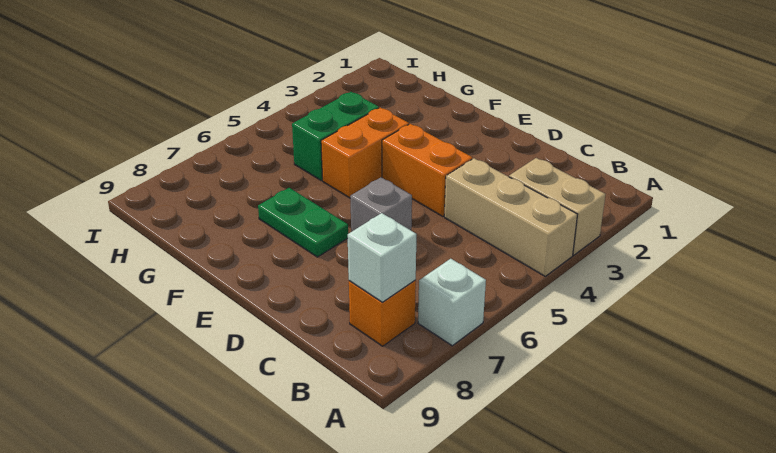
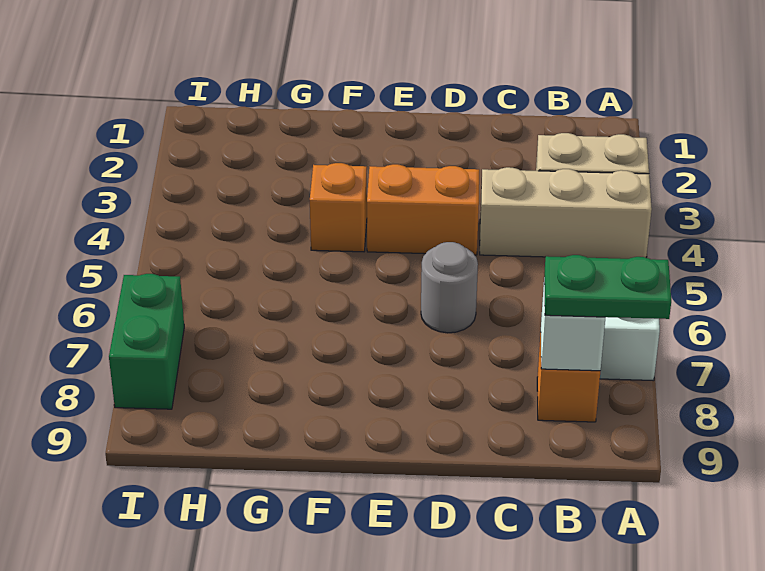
grey 1x1 brick [350,177,412,232] -> grey 1x1 round brick [421,242,478,333]
green 1x2 plate [258,188,348,257] -> green 1x2 plate moved to [544,255,671,319]
orange 1x2 brick [321,108,409,198] -> orange 1x1 brick [310,163,367,252]
green 1x2 brick [292,92,379,180] -> green 1x2 brick moved to [109,274,184,409]

